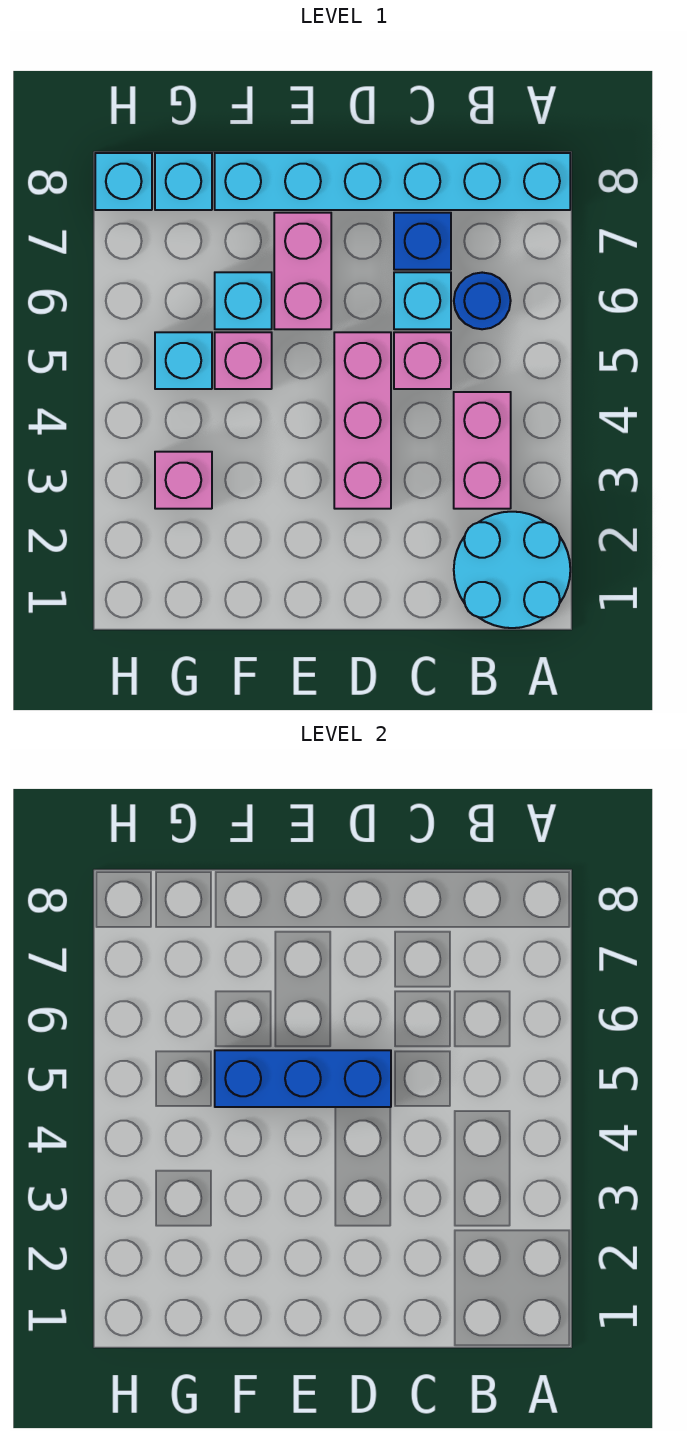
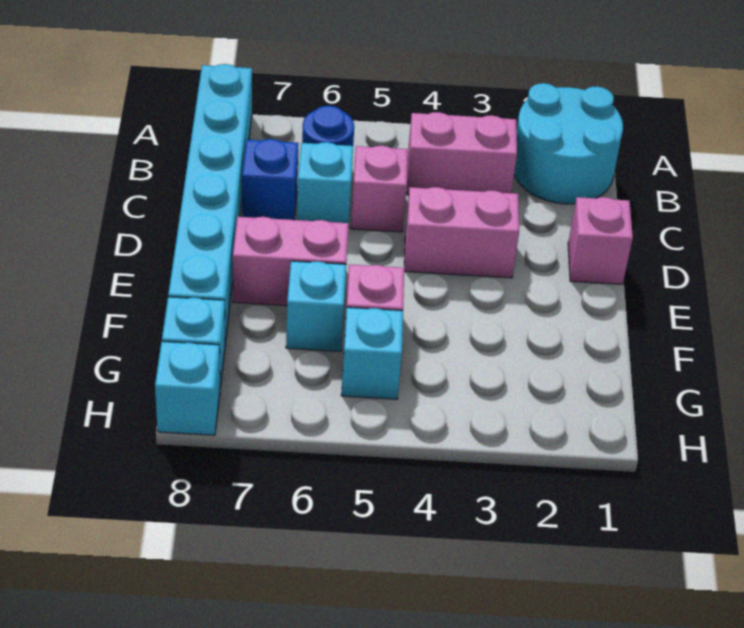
pink 1x3 brick [334,332,391,509] -> pink 1x2 brick [404,187,519,278]
blue 1x3 brick [215,1050,391,1107] -> none
pink 1x1 brick [155,452,212,509] -> pink 1x1 brick moved to [568,197,633,284]

